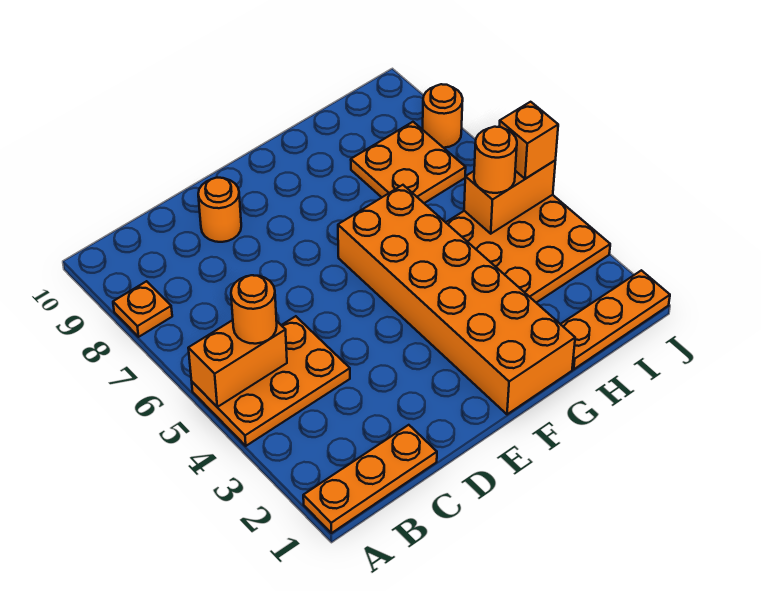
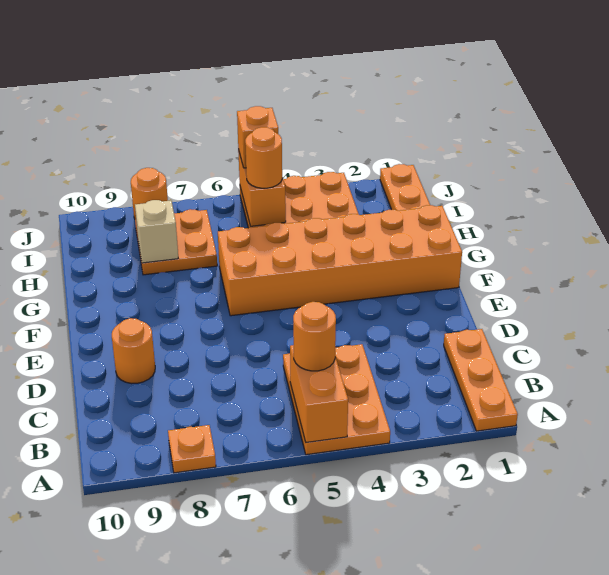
none -> tan 1x1 brick [135,200,178,263]

